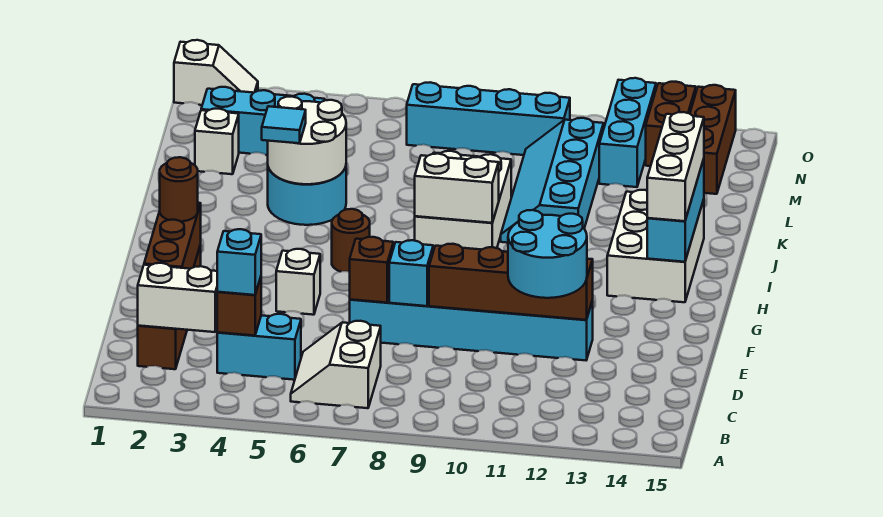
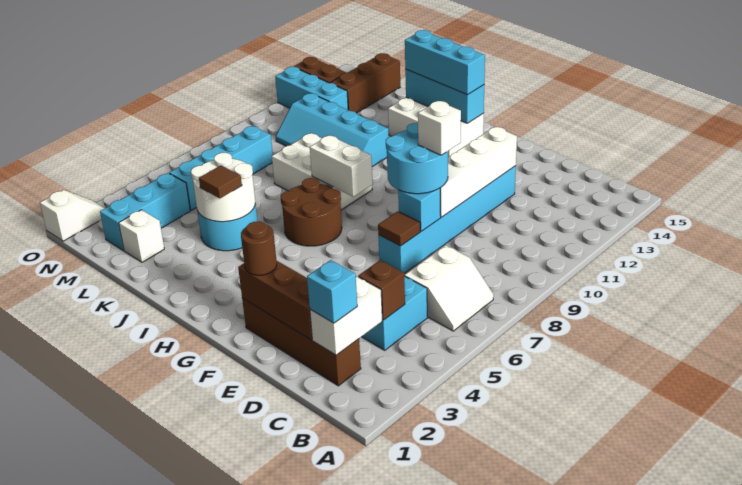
white 2x2 slope [291,321,381,408] -> white 2x2 slope turned to [404,245,494,331]
cyan 1x1 brick [217,229,261,295] -> cyan 1x1 brick moved to [307,260,357,323]
cyan 2x2 round brick [508,210,587,298] -> cyan 2x2 round brick moved to [386,123,448,194]
brown 1x1 brick [350,237,393,303] -> brown 1x1 tile [378,211,420,246]
brown 1x4 brick [429,244,593,320] -> white 1x4 brick [440,127,517,217]
white 1x1 brick [276,249,320,315] -> white 1x1 brick moved to [418,101,461,155]
brown 1x1 round brick [332,209,370,272] -> brown 2x2 round brick [281,178,342,246]
white 1x3 brick [647,112,704,221] -> cyan 1x3 brick [405,30,485,95]
white 1x2 brick [415,154,499,223] -> white 1x2 brick turned to [310,135,373,197]
cyan 1x1 tile [262,106,306,143] -> brown 1x1 tile [199,165,242,198]
brown 1x3 brick [690,85,736,194] -> brown 1x3 brick turned to [330,53,400,113]
cyan 1x4 brick [407,82,570,155] -> cyan 1x4 brick moved to [169,126,273,210]

